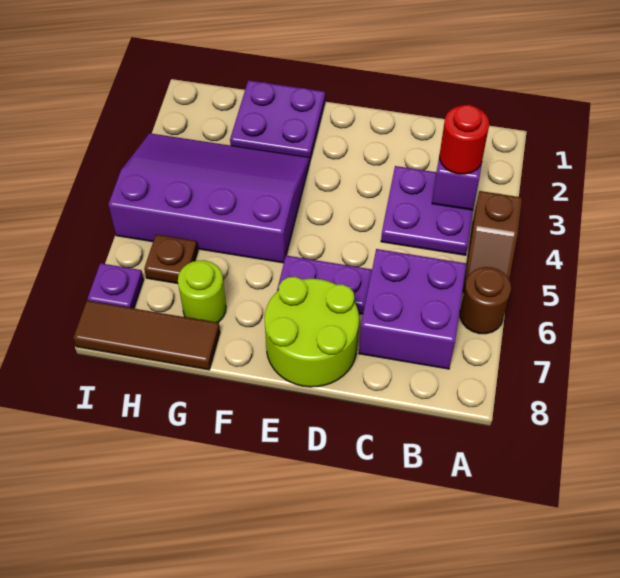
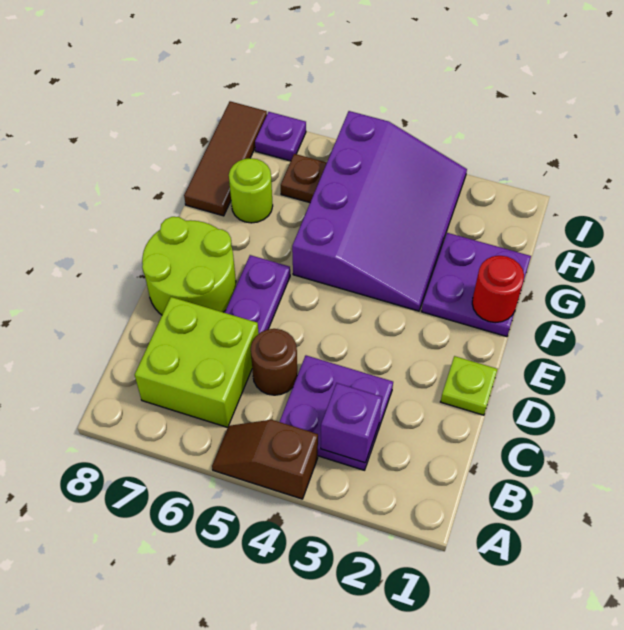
brown 1x1 round brick [460,267,511,334] -> brown 1x1 round brick moved to [251,329,297,395]
red 1x1 round brick [440,105,489,174] -> red 1x1 round brick moved to [472,256,524,323]
purple 2x2 brick [359,249,467,369] -> lime 2x2 brick [135,297,259,428]
none -> lime 1x1 plate [441,356,498,415]

